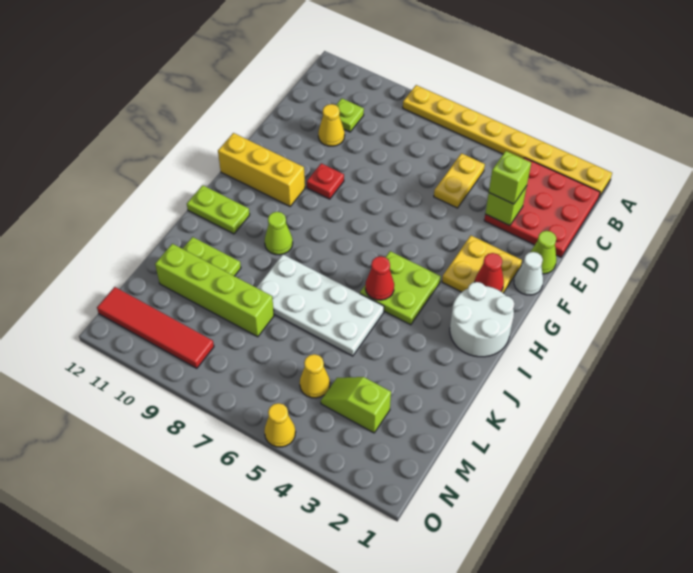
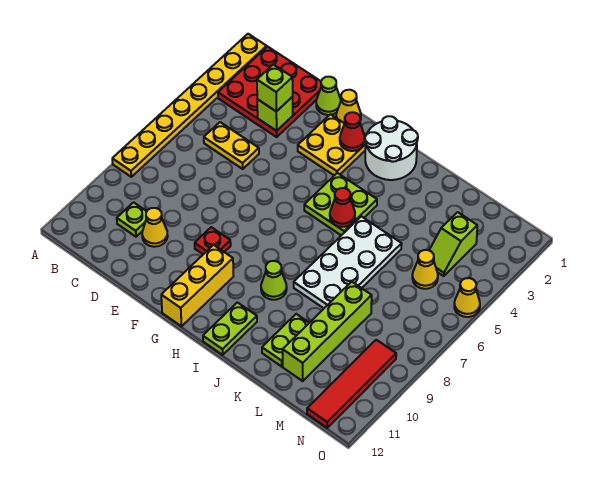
white 1x1 cone [514,252,543,295] -> yellow 1x1 cone [336,90,361,123]

